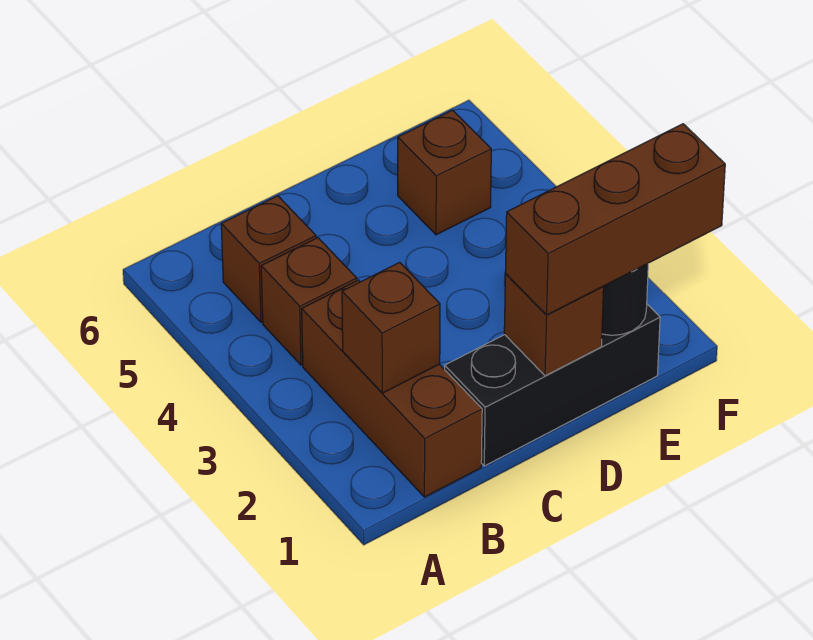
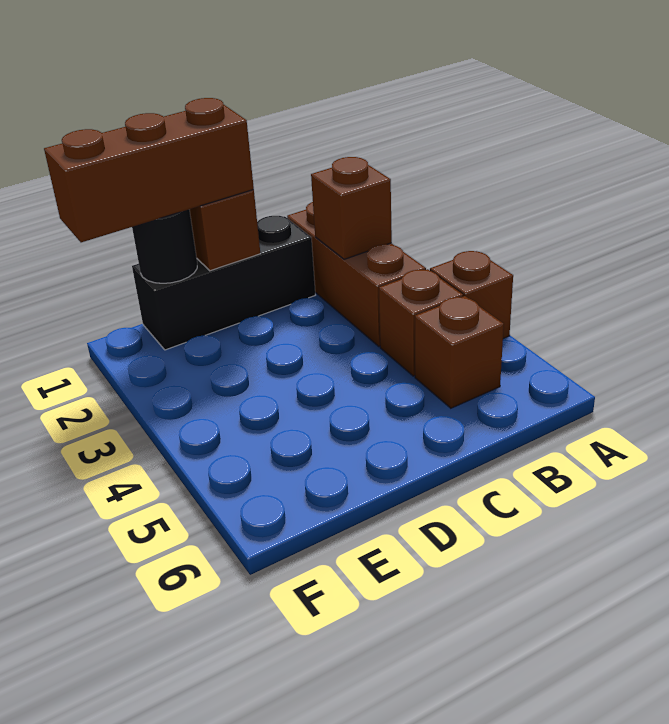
brown 1x1 brick [398,110,491,235] -> brown 1x1 brick moved to [430,251,513,339]

